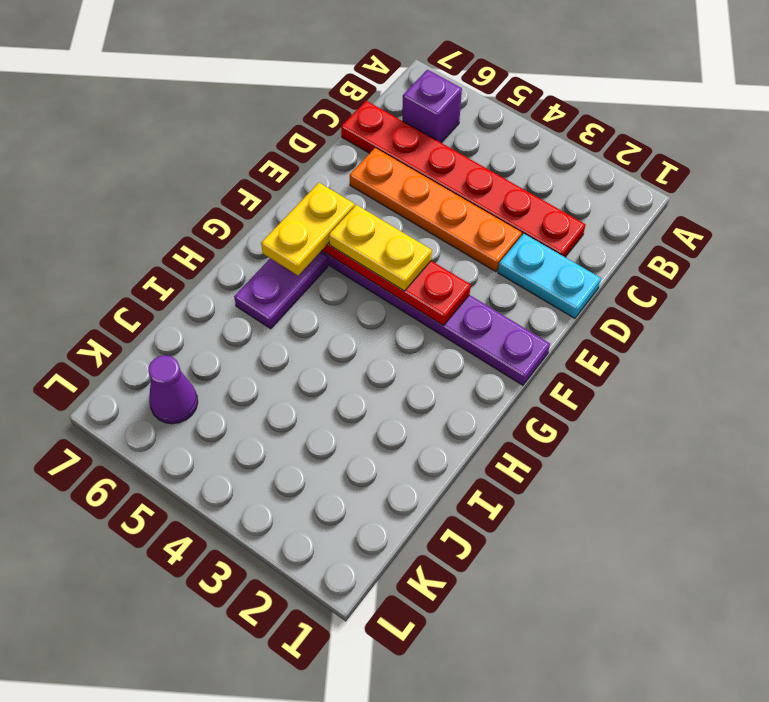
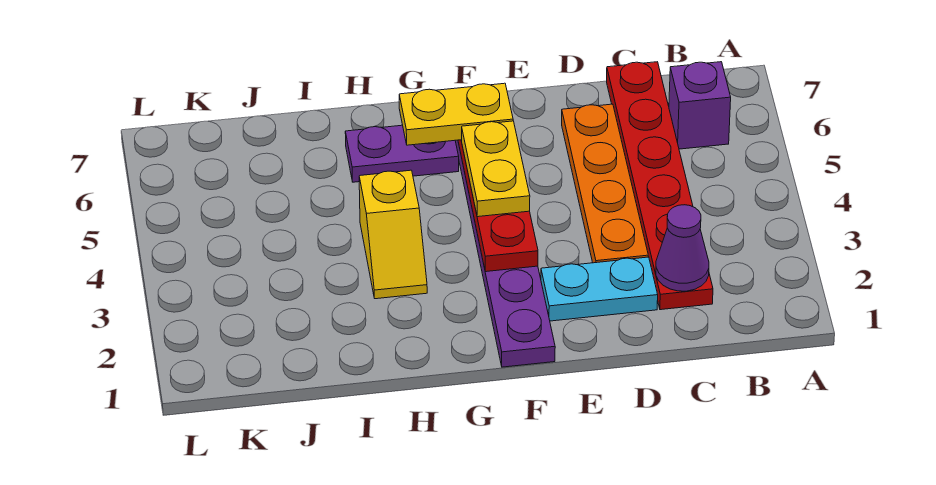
cyan 1x2 plate [498,234,601,318] -> cyan 1x2 plate turned to [541,257,658,321]
none -> yellow 1x2 slope [359,170,427,299]
purple 1x1 cone [148,355,198,424] -> purple 1x1 cone moved to [656,205,709,291]

